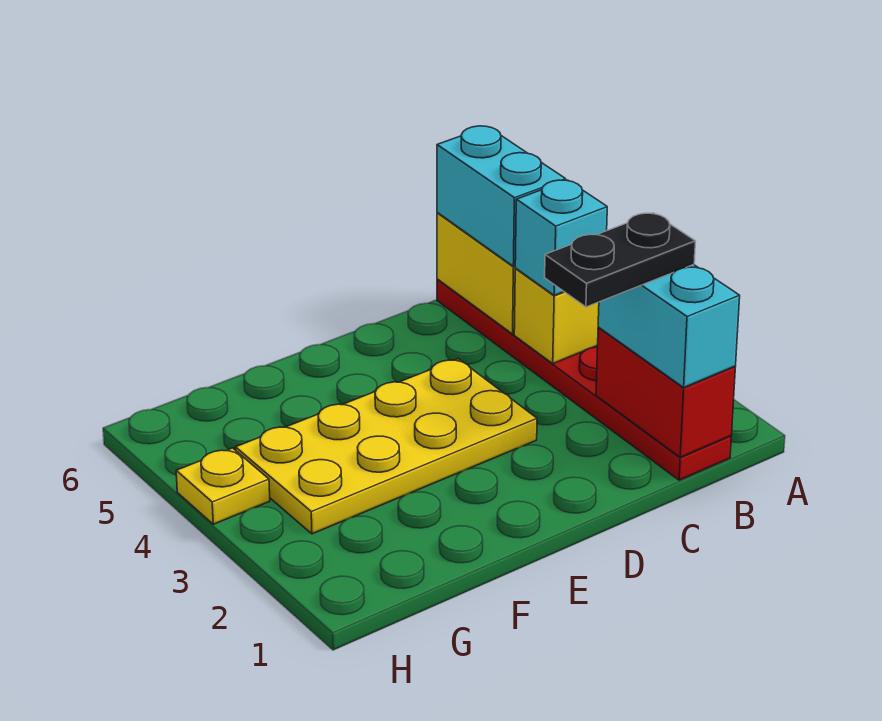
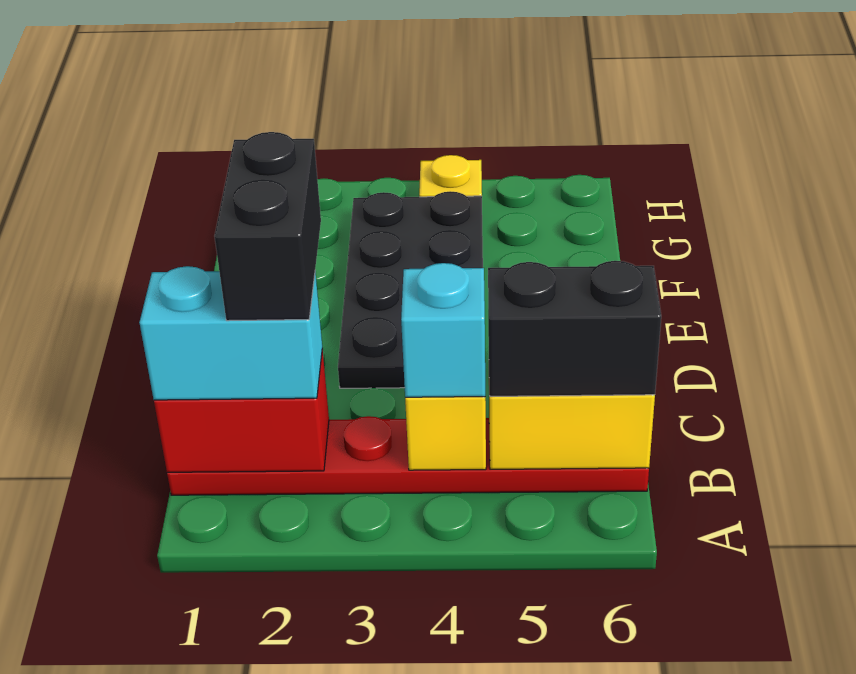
black 1x2 plate [545,213,695,307] -> black 1x2 brick [215,132,321,321]
cyan 1x2 brick [437,126,566,266] -> black 1x2 brick [488,261,661,396]
yellow 2x4 plate [235,359,537,534] -> black 2x4 plate [338,191,483,388]

